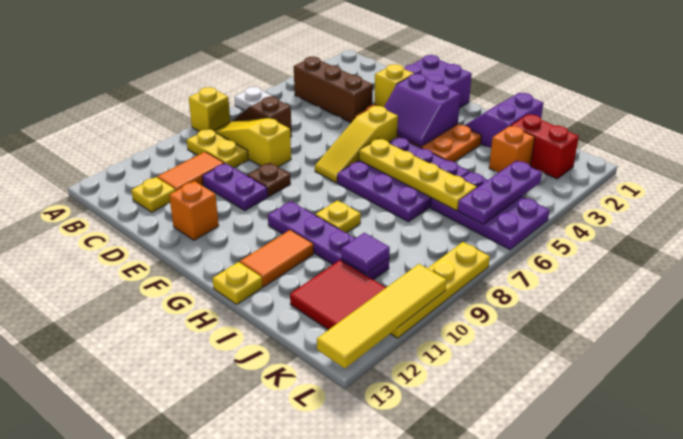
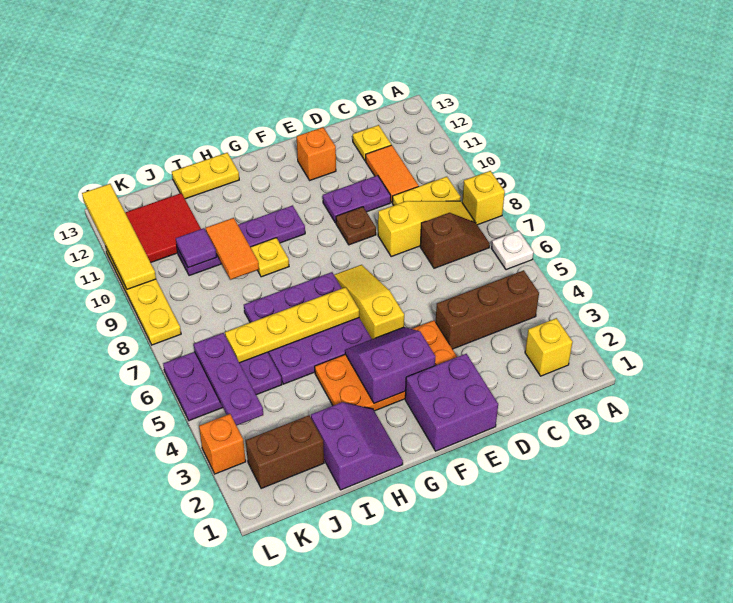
yellow 1x1 brick [374,64,414,107] -> yellow 1x1 brick moved to [525,318,572,376]
orange 1x2 tile [240,230,314,287] -> orange 1x2 tile moved to [206,218,259,280]
yellow 1x1 plate [212,262,263,304] -> yellow 1x2 plate [172,153,239,199]
red 1x2 brick [511,114,579,179] -> brown 1x2 brick [246,415,324,489]
orange 1x1 brick [489,126,535,172] -> orange 1x1 brick moved to [199,414,246,474]

